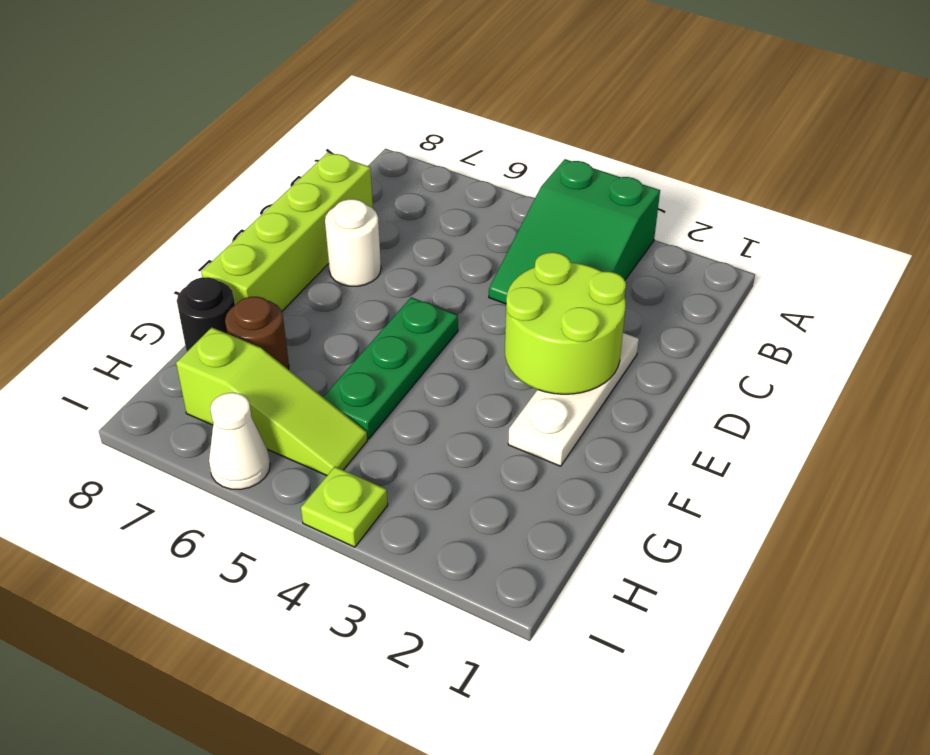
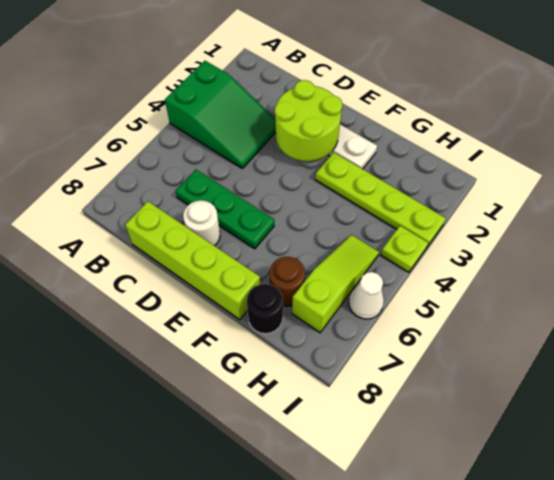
green 1x3 plate [323,297,458,439] -> green 1x3 plate moved to [176,170,274,249]
none -> lime 1x4 plate [315,152,446,247]

